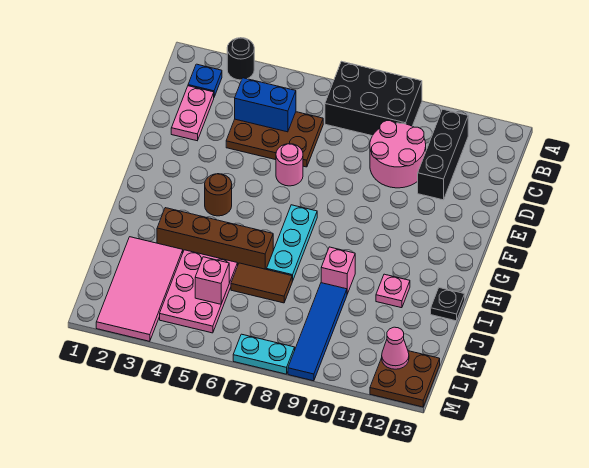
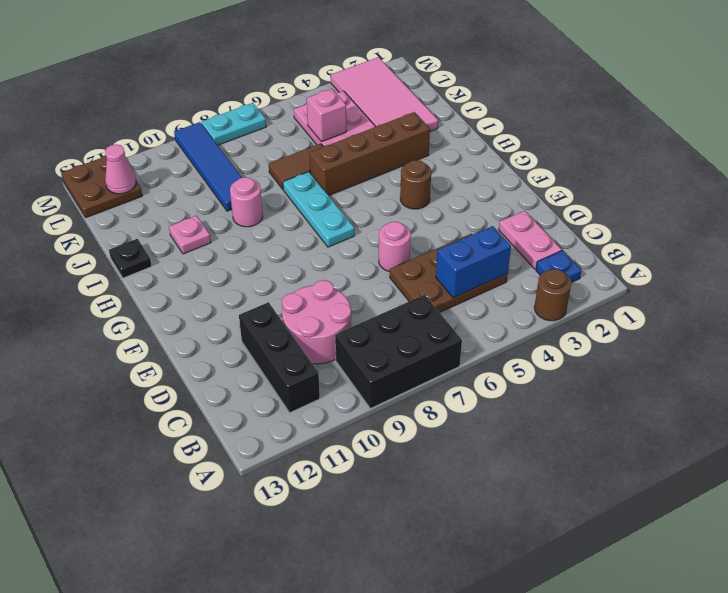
black 1x1 round brick [227,38,254,80] -> brown 1x1 round brick [534,269,572,321]
pink 1x1 brick [321,247,355,294] -> pink 1x1 round brick [230,177,263,227]

